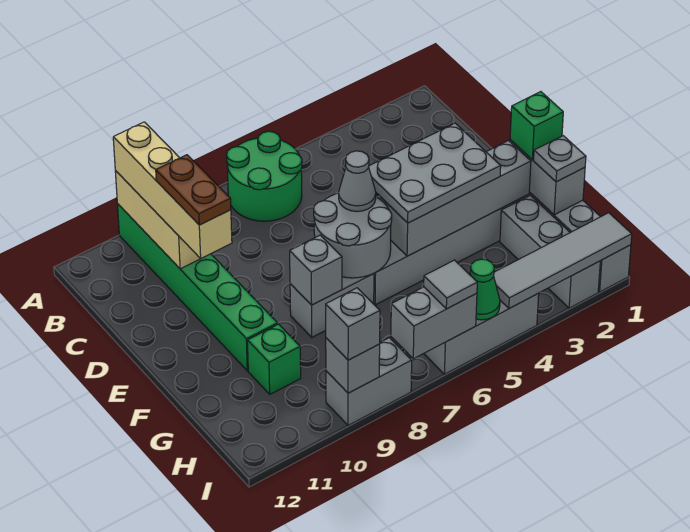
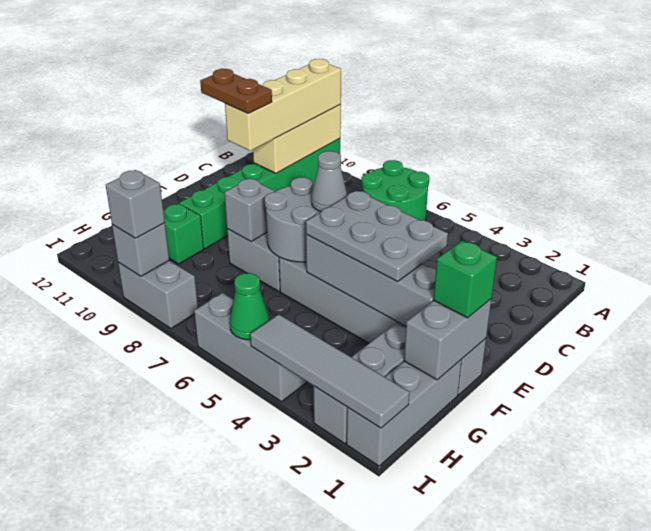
brown 1x2 plate [156,155,231,225] -> brown 1x2 plate turned to [200,69,272,113]
grey 1x1 plate [534,136,586,182] -> none
grey 1x2 brick [391,287,477,359] -> none
grey 1x1 tile [424,260,477,309] -> none

